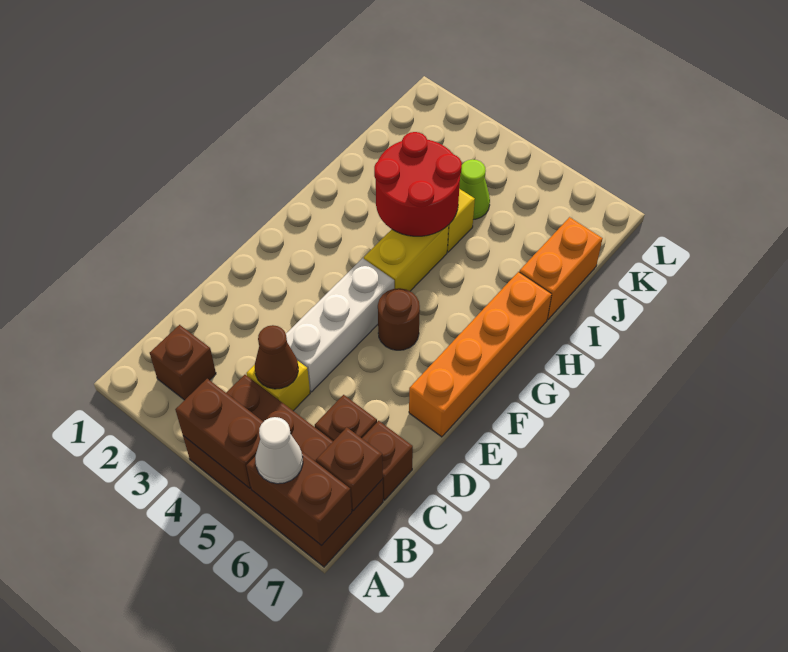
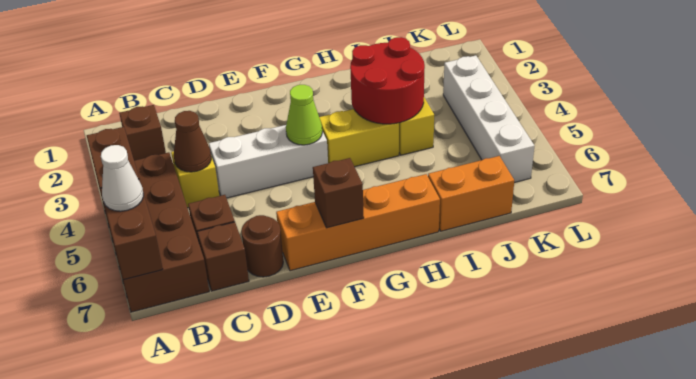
brown 1x1 brick [316,427,383,511] -> brown 1x1 brick moved to [313,158,364,228]
brown 1x1 round brick [378,288,420,350] -> brown 1x1 round brick moved to [241,215,283,277]
lime 1x1 cone [459,159,490,219] -> lime 1x1 cone moved to [286,85,322,145]
none -> white 1x4 brick [443,55,534,183]

